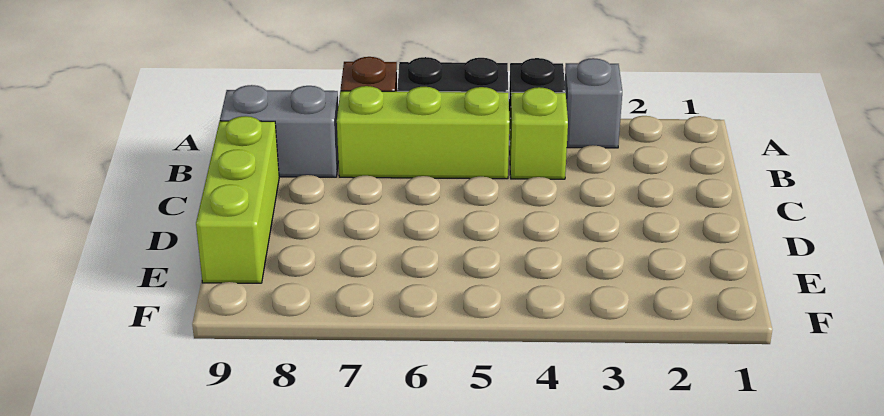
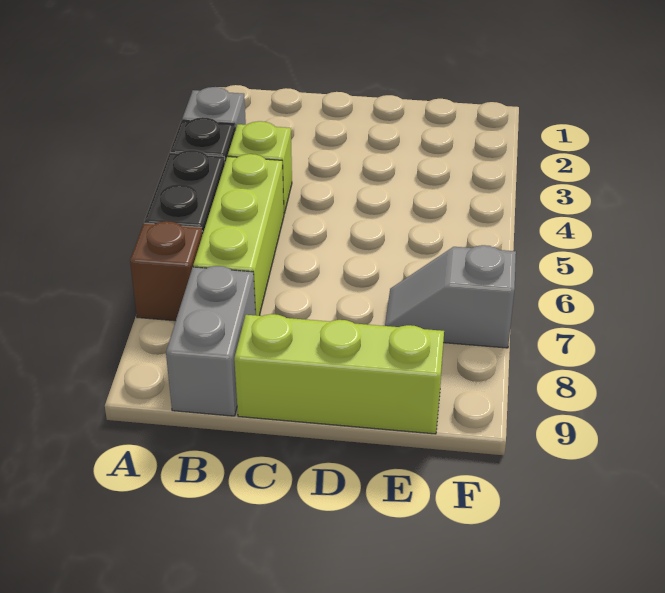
none -> grey 1x2 slope [385,245,516,348]

